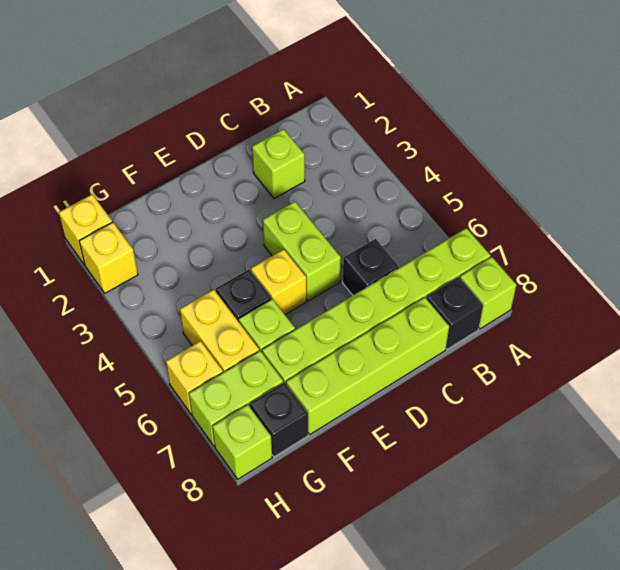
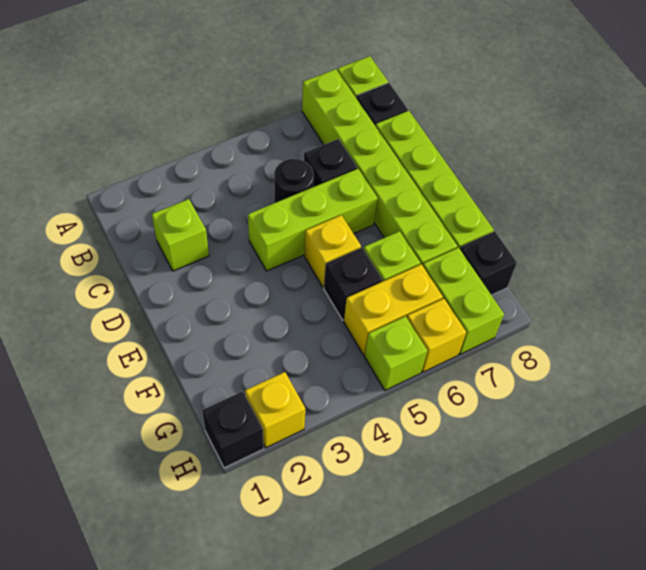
none -> black 1x1 round brick [274,159,314,203]
lime 1x2 brick [263,202,341,301] -> lime 1x3 brick [248,169,378,271]
yellow 1x1 brick [59,194,112,265] -> black 1x1 brick [202,391,264,468]
lime 1x1 brick [212,405,272,479] -> lime 1x1 brick moved to [365,316,427,390]

